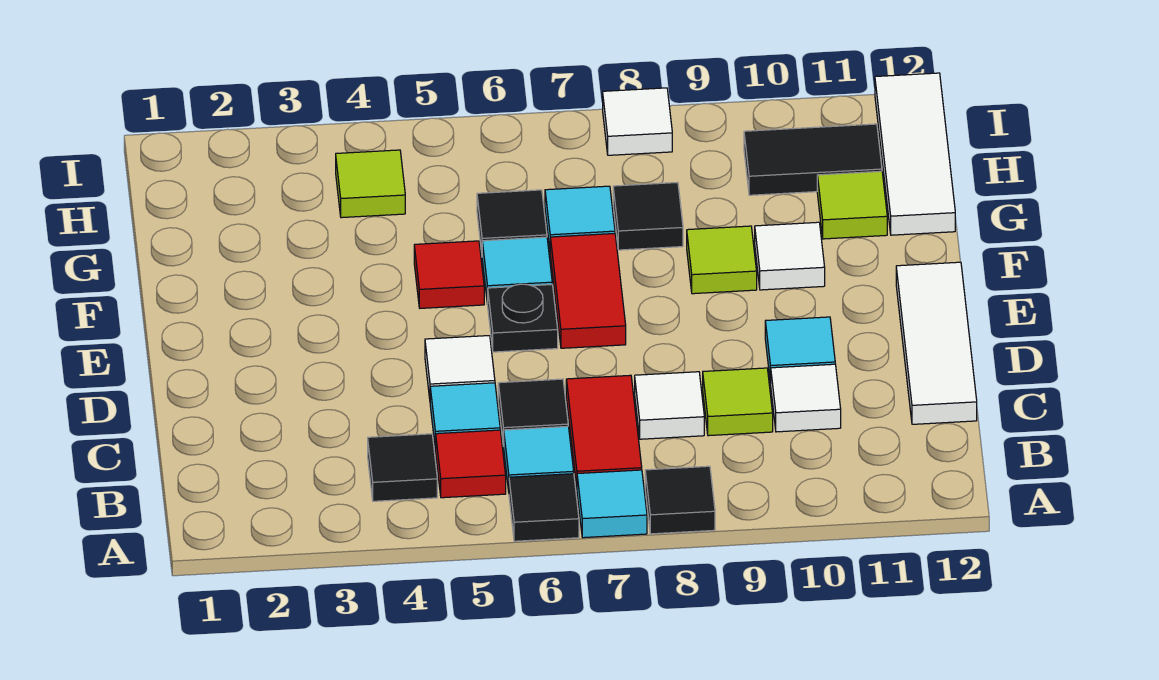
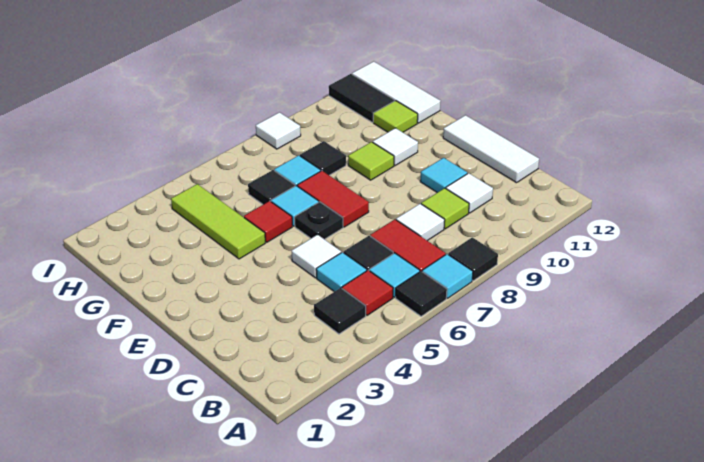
lime 1x1 tile [336,150,405,218] -> lime 1x3 tile [171,184,265,259]
black 1x2 tile [744,124,882,195] -> black 1x2 tile turned to [329,74,395,122]

